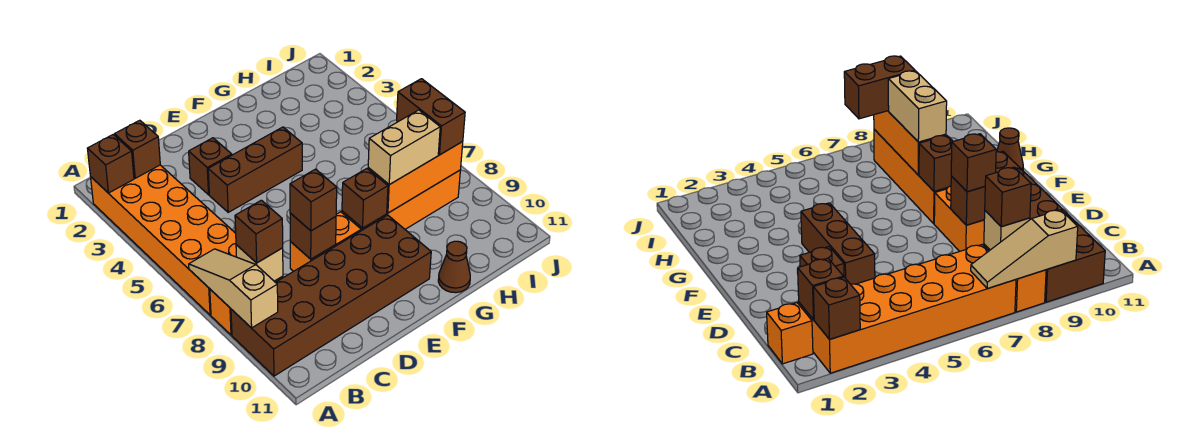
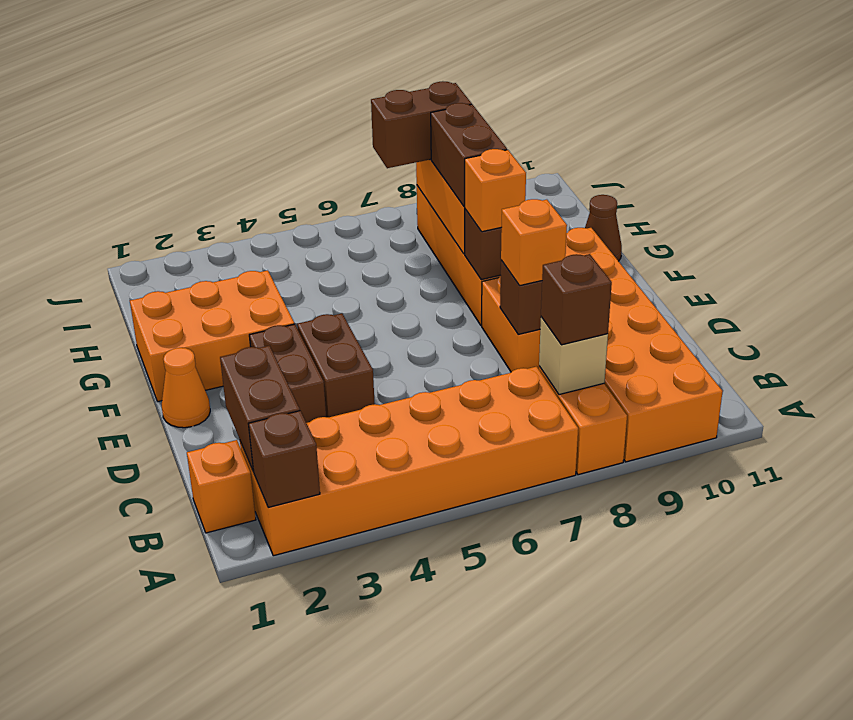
tan 1x3 slope [189,249,278,328] -> none
brown 2x6 brick [231,215,431,376] -> orange 2x6 brick [565,228,723,462]
brown 1x1 brick [115,120,160,178] -> brown 1x2 brick [220,346,300,471]
brown 1x1 brick [189,138,232,195] -> brown 1x2 brick [249,324,326,423]
brown 1x3 brick [208,127,302,212] -> brown 1x2 brick [297,313,375,417]
brown 1x1 brick [290,169,337,231] -> orange 1x1 brick [501,199,567,286]
none -> orange 1x1 cone [162,348,210,428]
none -> orange 2x3 brick [130,270,294,402]
none -> orange 1x1 brick [465,149,526,232]
tan 1x2 brick [368,110,440,185] -> brown 1x2 brick [431,103,507,206]

